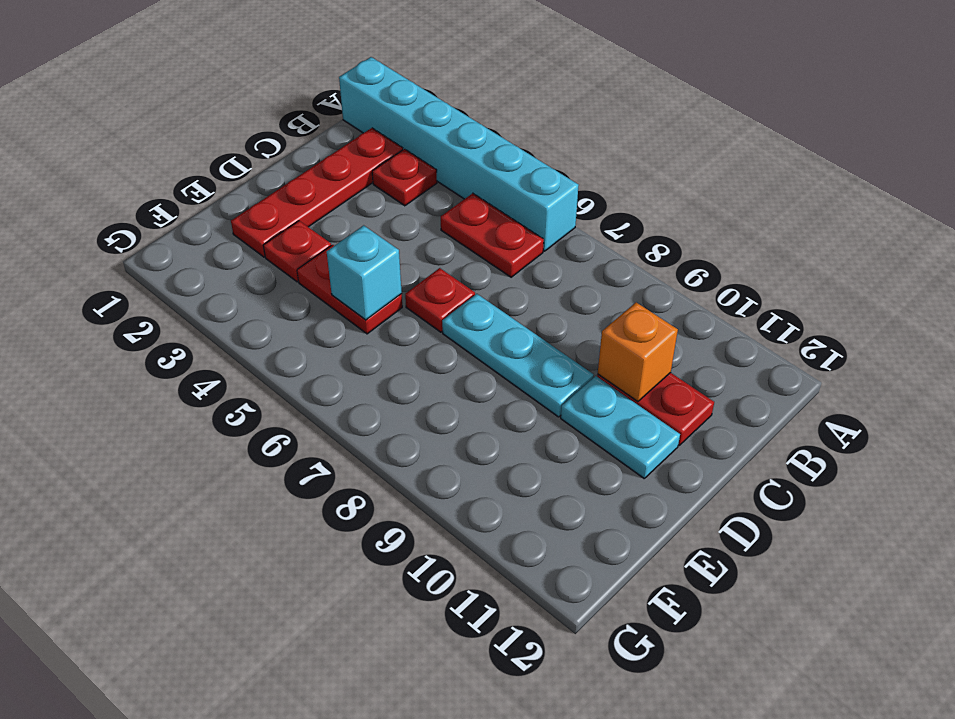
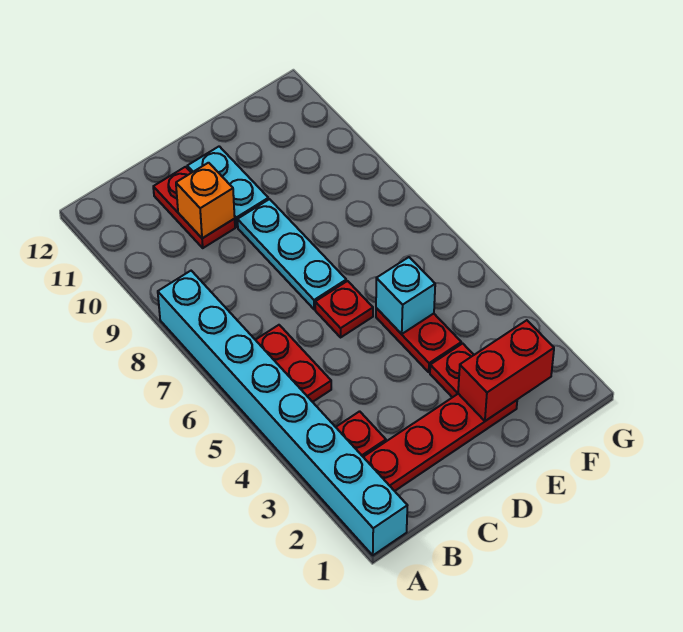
cyan 1x6 brick [339,57,579,251] -> cyan 1x8 brick [158,271,407,555]
none -> red 1x2 brick [458,320,554,421]

